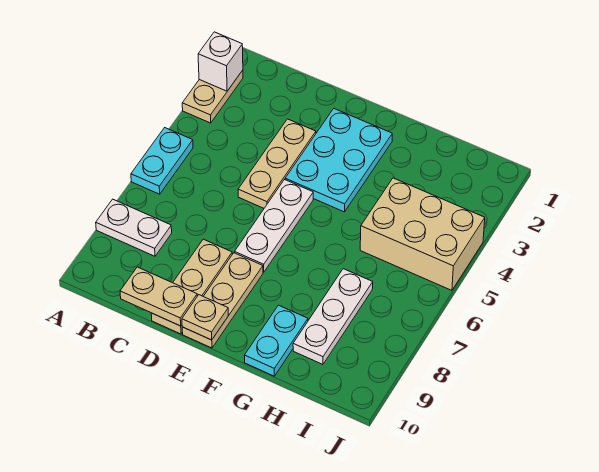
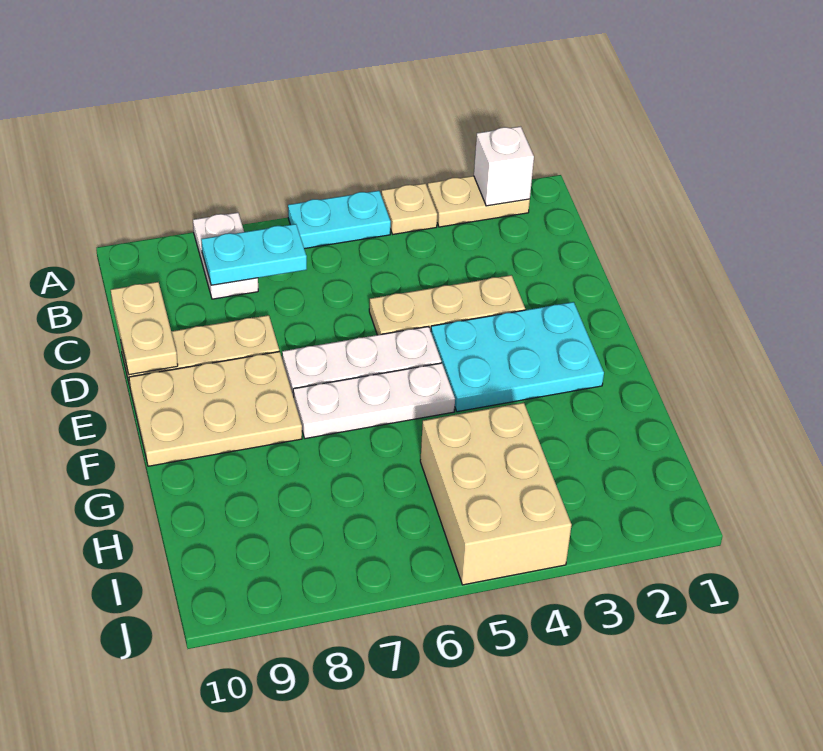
tan 1x3 plate [182,253,263,348] -> tan 2x3 plate [129,352,302,466]
tan 1x1 plate [182,295,228,340] -> tan 1x1 plate moved to [382,183,437,234]
cyan 1x2 plate [245,305,308,376] -> cyan 1x2 plate moved to [201,224,307,285]
white 1x3 plate [293,269,373,364] -> white 1x3 plate moved to [293,363,455,439]

